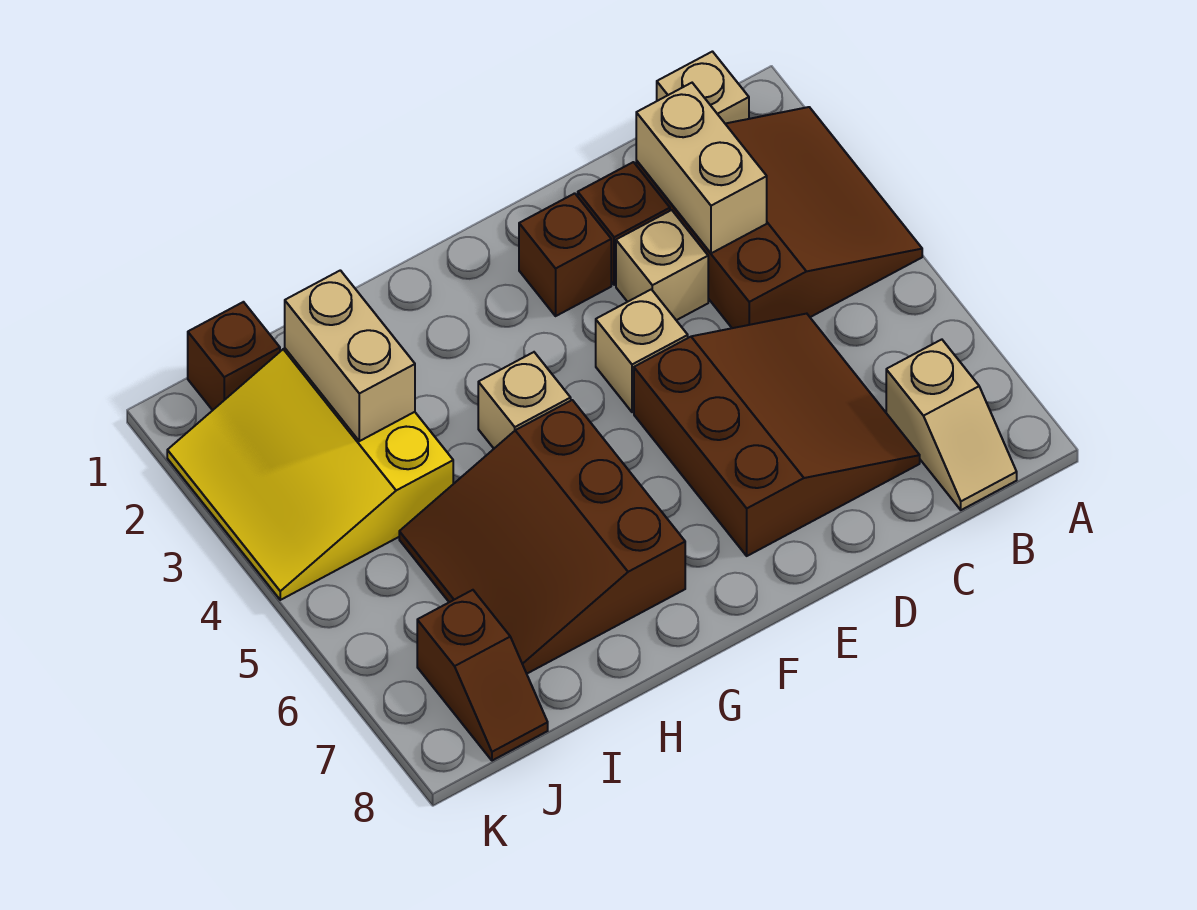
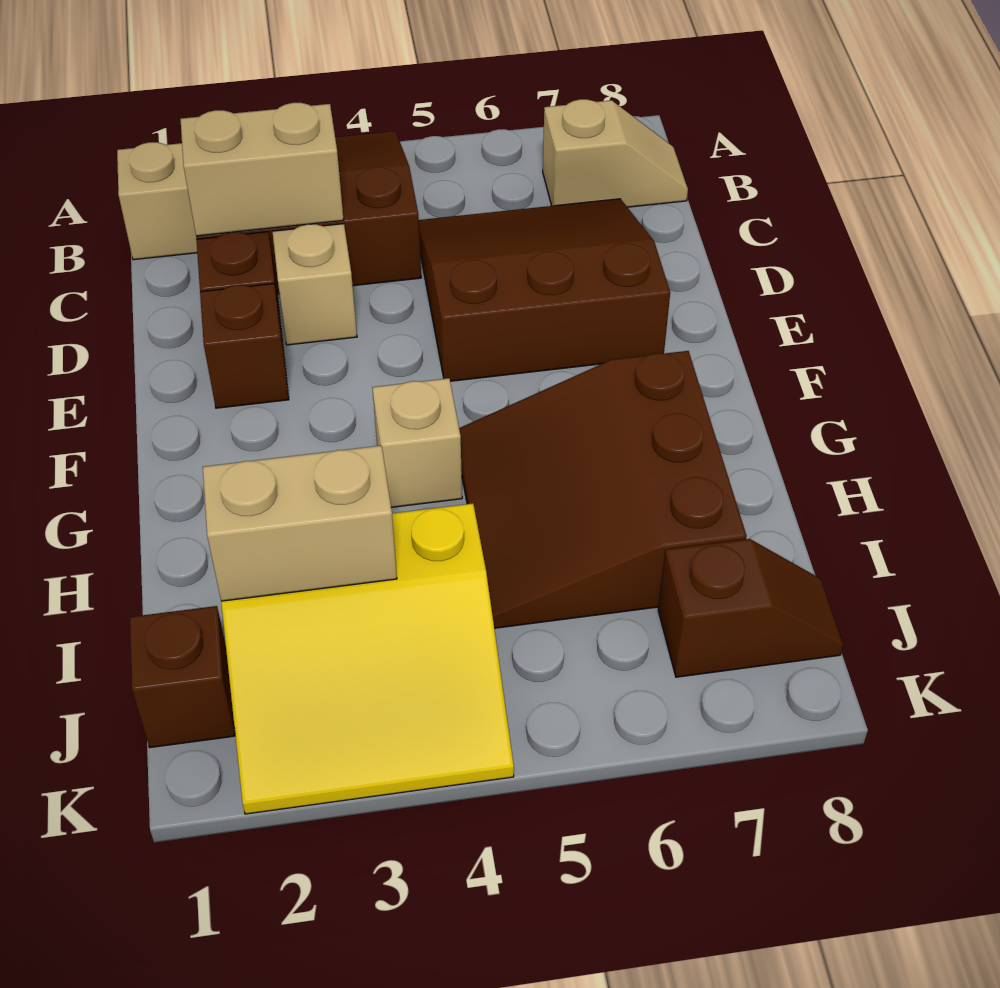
tan 1x1 brick [596,289,688,412] -> none
brown 3x3 slope [399,400,685,674] -> brown 3x3 slope turned to [459,351,746,628]

